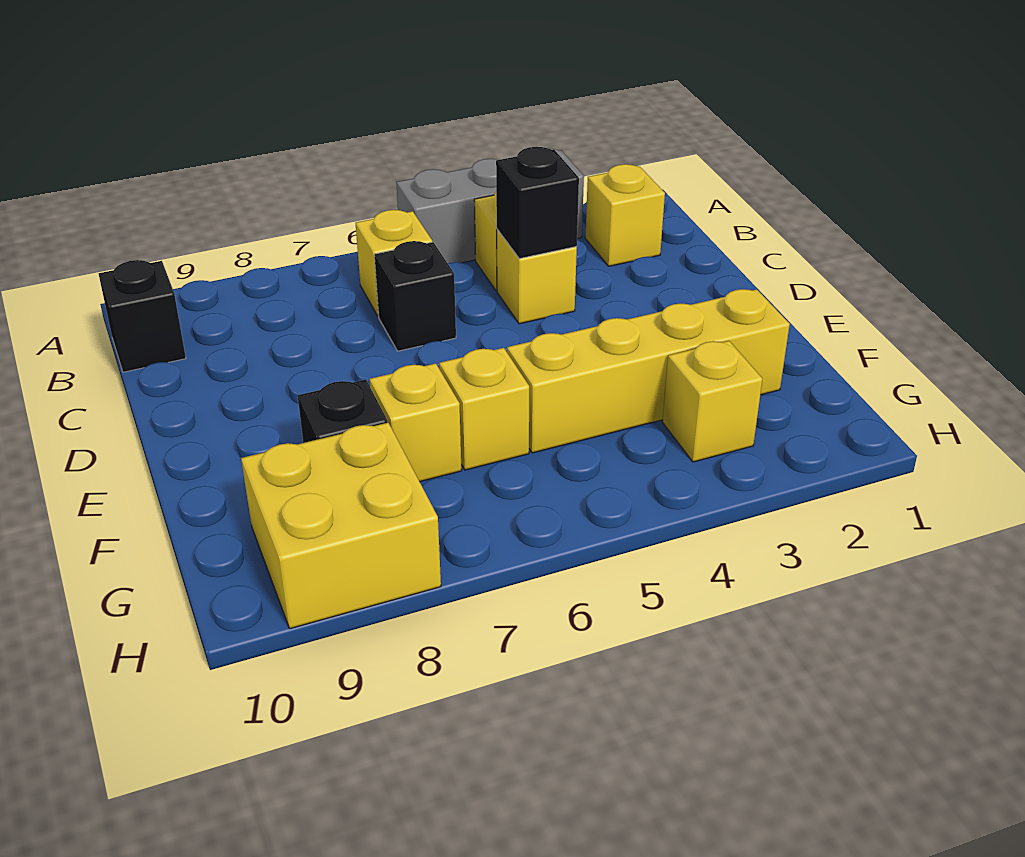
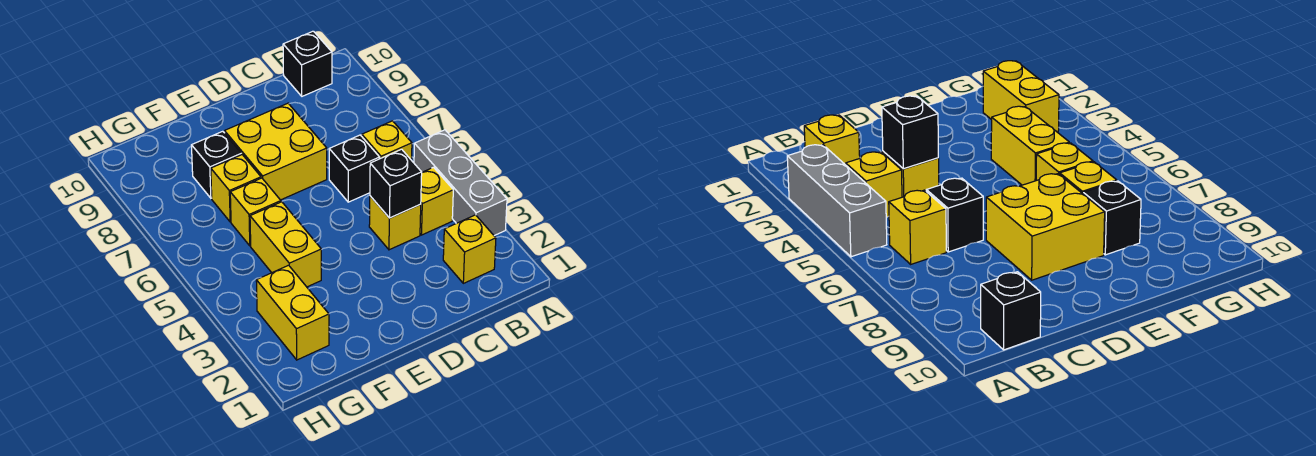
yellow 1x4 brick [507,289,790,453] -> yellow 1x2 brick [250,202,321,287]
yellow 1x1 brick [662,341,762,462] -> yellow 1x2 brick [256,265,329,360]
yellow 2x2 brick [241,423,441,629] -> yellow 2x2 brick moved to [224,103,327,200]

